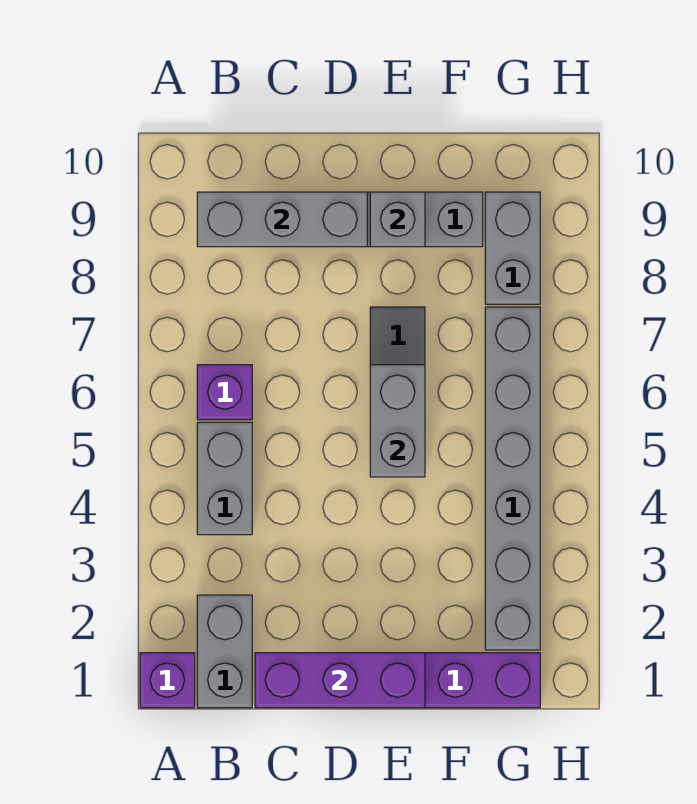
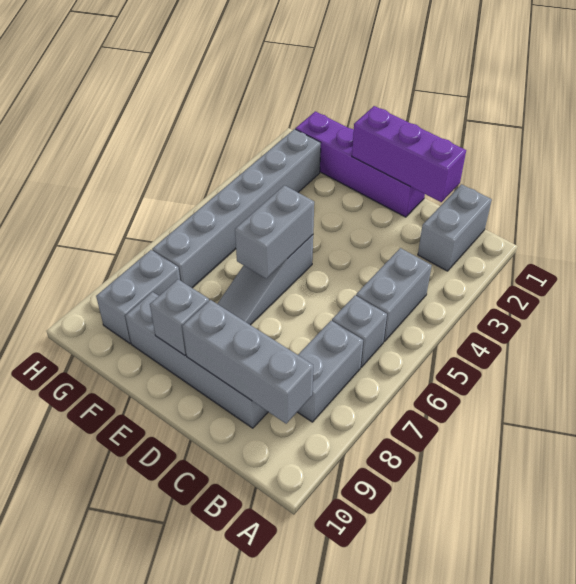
purple 1x1 brick [140,653,195,708] -> none
purple 1x1 brick [197,365,252,420] -> grey 1x1 brick [332,295,387,367]
none -> grey 1x2 brick [298,321,363,422]

